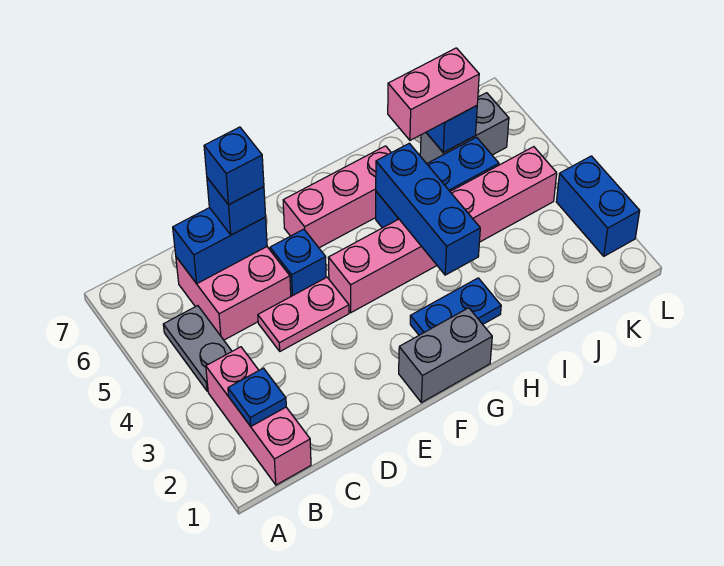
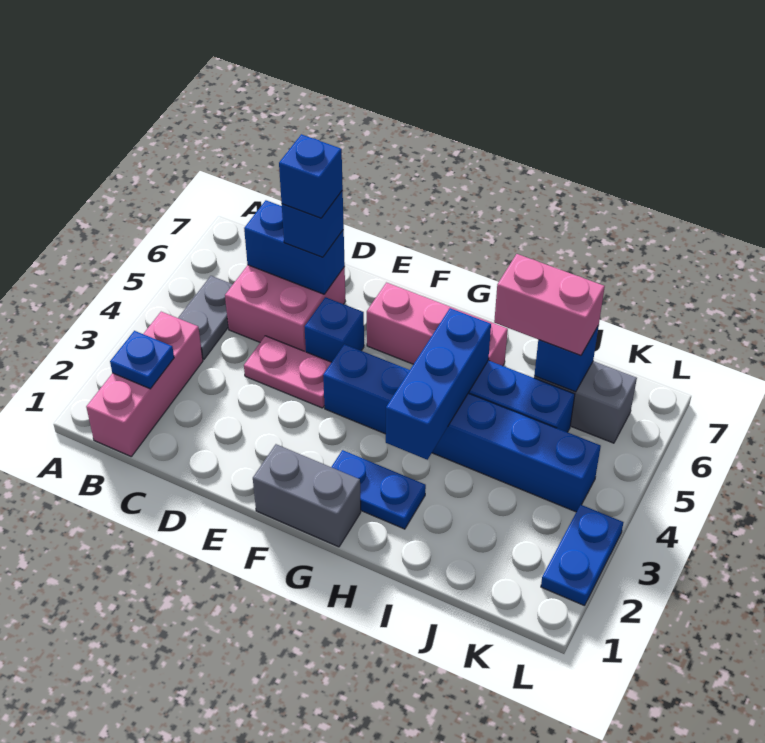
pink 1x6 brick [328,147,557,312] -> blue 1x6 brick [323,344,601,512]
blue 1x2 brick [556,156,640,256] -> blue 1x2 plate [541,505,623,606]

